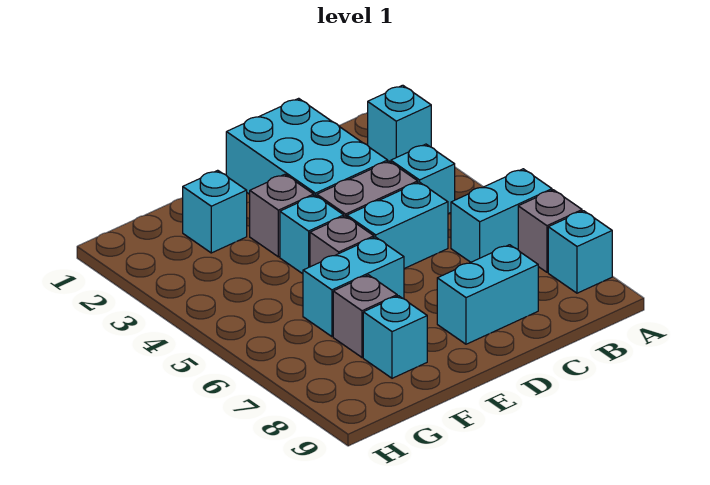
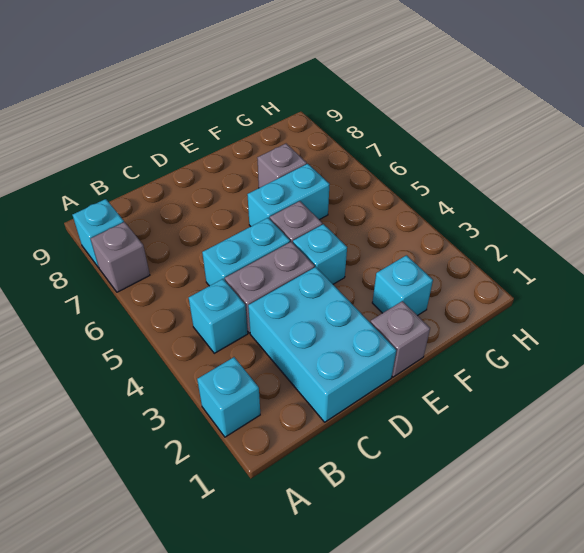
cyan 1x2 brick [451,169,552,262] -> none
cyan 1x2 brick [437,245,538,344] -> none
grey 1x1 brick [250,174,314,257] -> grey 1x1 brick moved to [370,301,430,377]
cyan 1x1 brick [363,296,427,378] -> none

